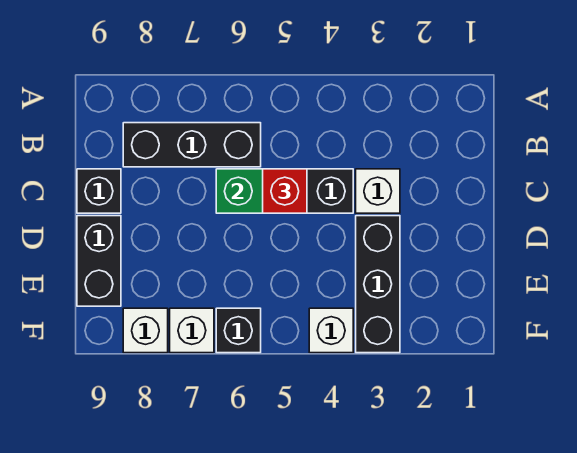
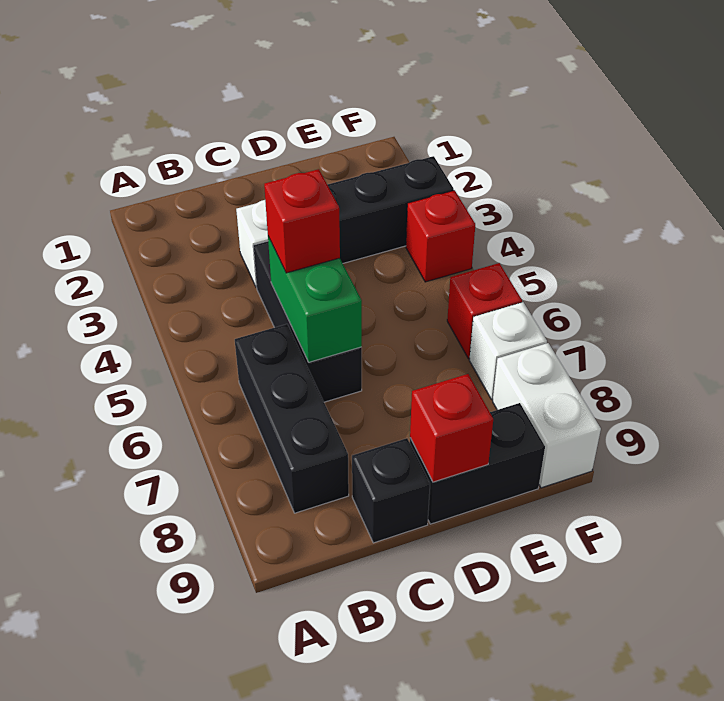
none -> red 1x1 brick [410,374,493,482]
white 1x1 brick [309,308,353,353] -> red 1x1 brick [406,190,475,282]
black 1x1 brick [216,308,261,353] -> red 1x1 brick [447,263,522,359]
white 1x1 brick [123,308,168,353] -> white 1x2 brick [493,343,601,488]

